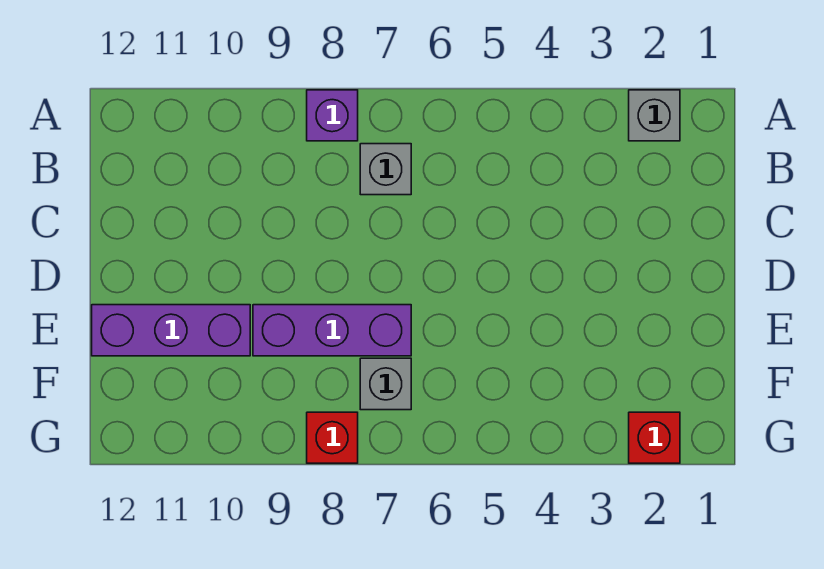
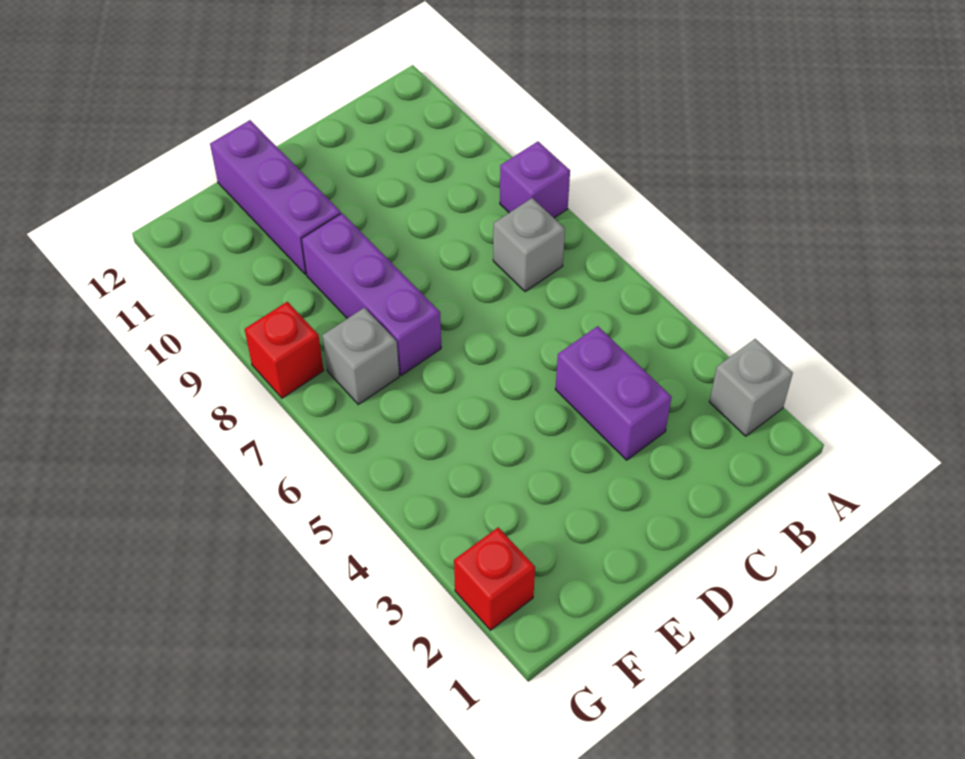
none -> purple 1x2 brick [555,326,672,460]

